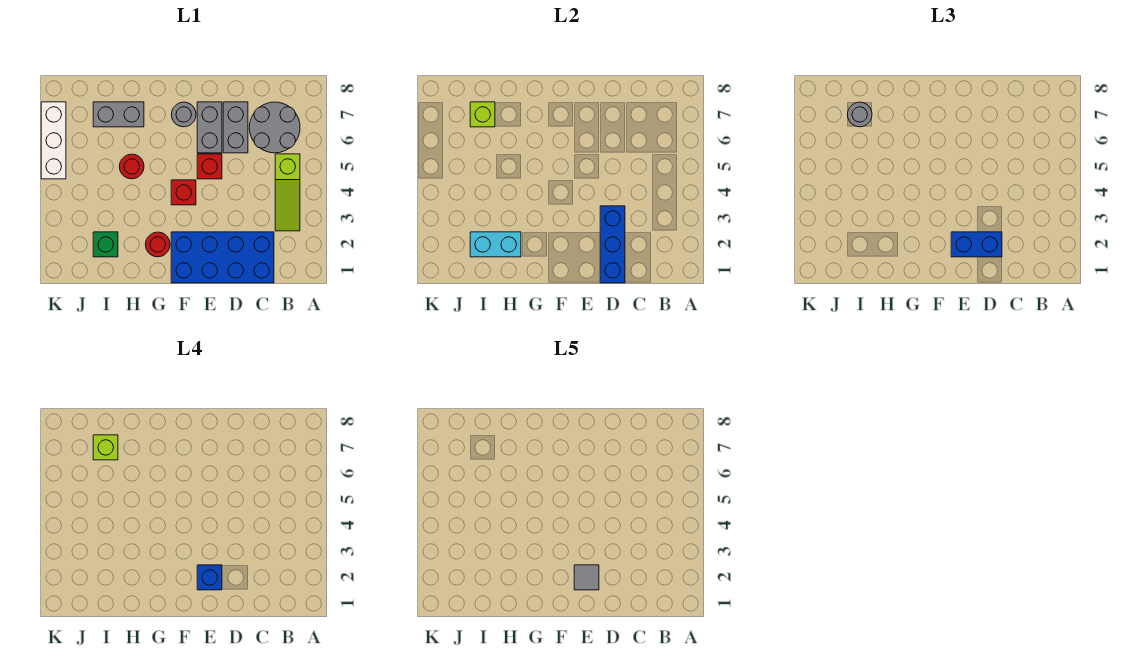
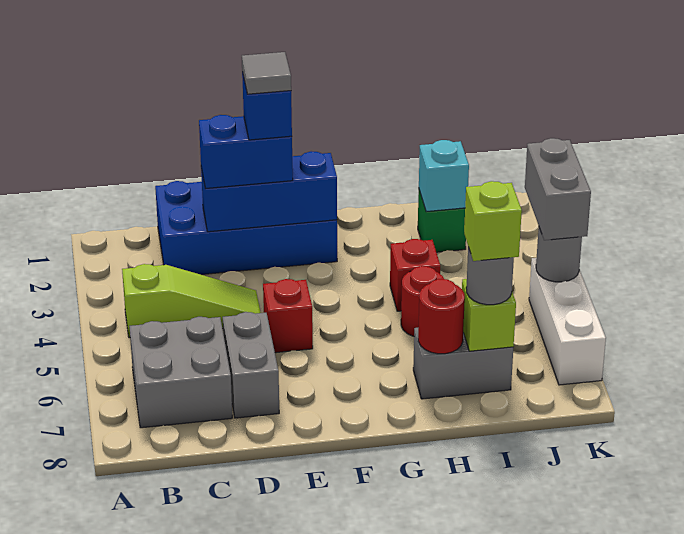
lime 1x3 slope [275,154,300,231] -> lime 1x3 slope turned to [122,264,261,338]
grey 2x2 round brick [249,102,300,153] -> grey 2x2 brick [129,317,232,428]
blue 1x3 brick [600,206,625,283] -> blue 1x3 brick turned to [201,151,337,232]
grey 1x2 brick [197,102,222,153] -> grey 1x2 brick moved to [525,138,591,240]
red 1x1 brick [171,180,196,205] -> red 1x1 brick moved to [390,239,440,311]
grey 1x1 round brick [171,102,196,127] -> grey 1x1 round brick moved to [536,228,582,282]
red 1x1 round brick [145,232,170,257] -> red 1x1 round brick moved to [418,279,465,354]
cyan 1x2 brick [470,232,521,257] -> cyan 1x1 brick [419,140,469,212]

